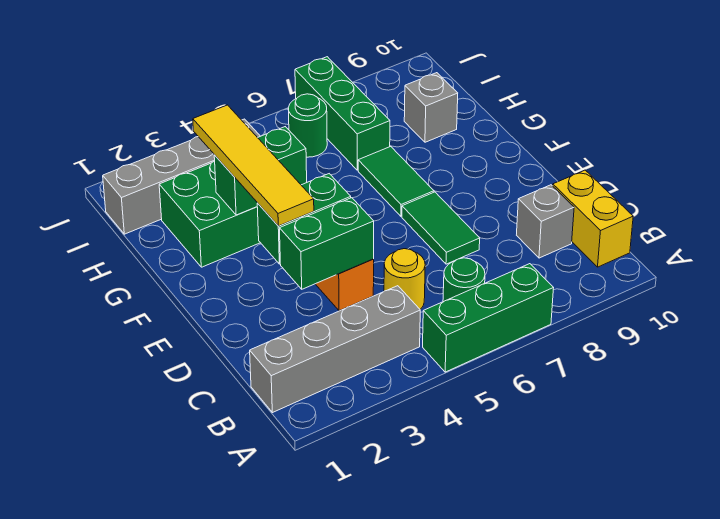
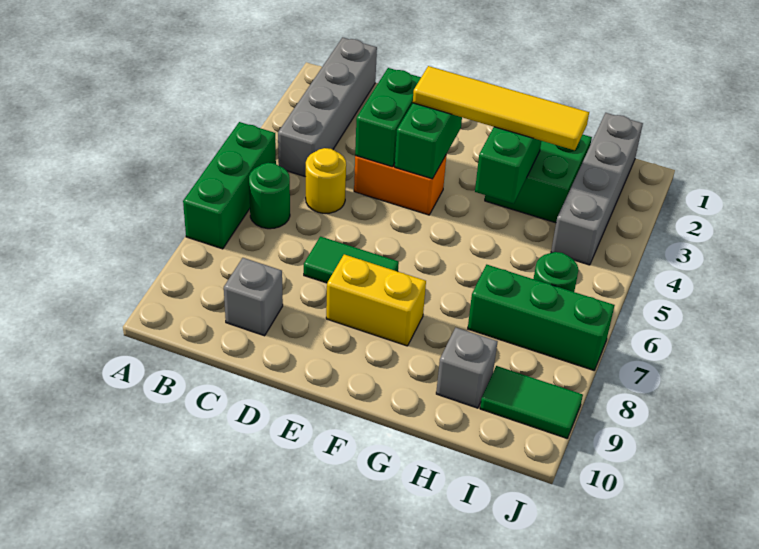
yellow 1x2 brick [553,170,633,267] -> yellow 1x2 brick moved to [326,254,426,346]
green 1x2 tile [358,147,434,216] -> green 1x2 tile moved to [480,366,583,438]

